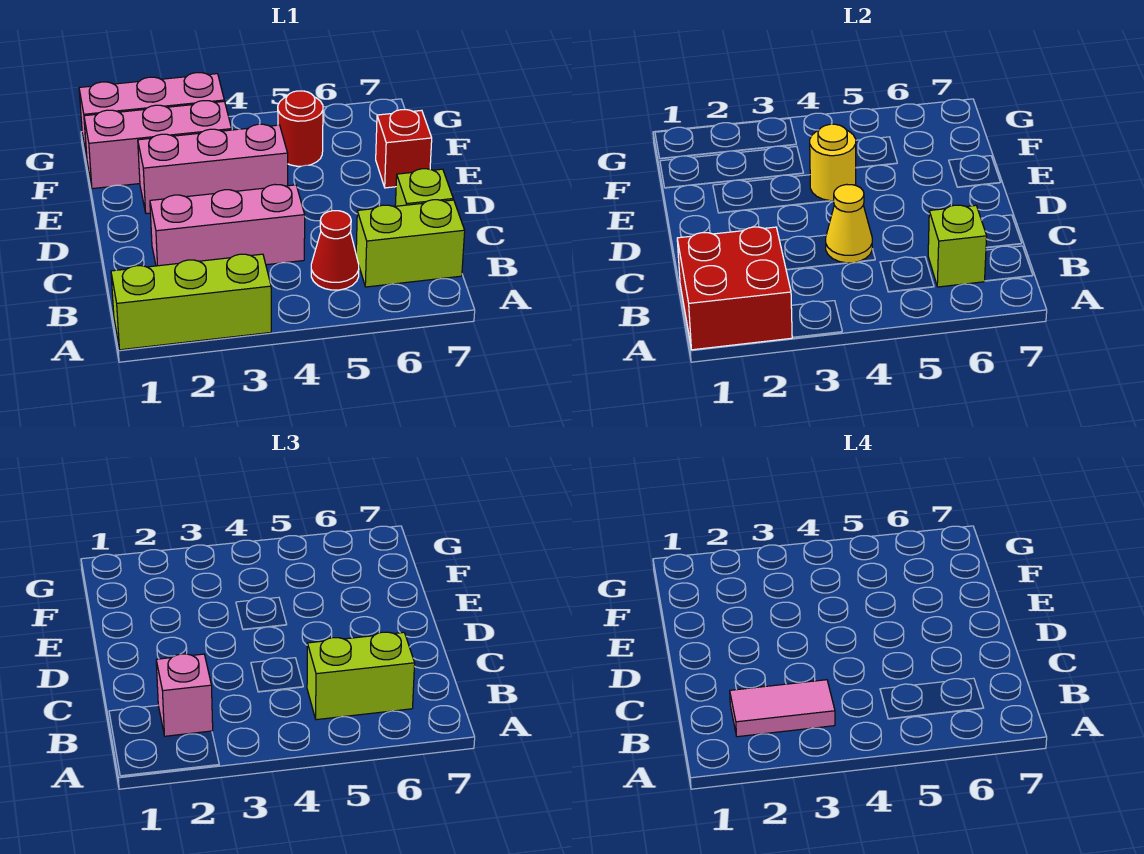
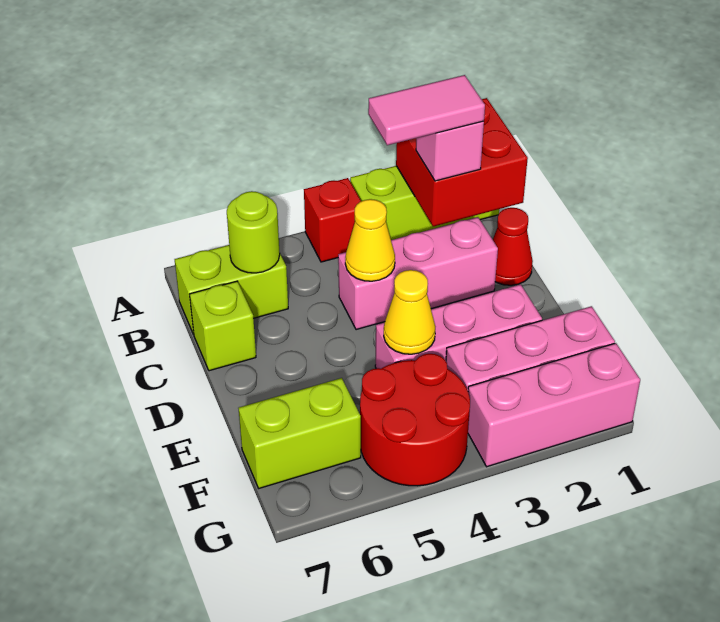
red 1x1 cone [311,211,359,290] -> red 1x1 cone moved to [493,208,533,285]
lime 1x2 brick [307,632,415,720] -> lime 1x2 brick moved to [239,378,361,488]
lime 1x1 brick [928,205,987,287] -> lime 1x1 round brick [227,191,280,273]
yellow 1x1 round brick [810,124,856,201] -> yellow 1x1 cone [384,270,435,354]
red 1x1 brick [376,110,432,188] -> red 1x1 brick moved to [304,178,361,262]
red 1x1 round brick [278,91,323,166] -> red 2x2 round brick [360,354,470,486]

